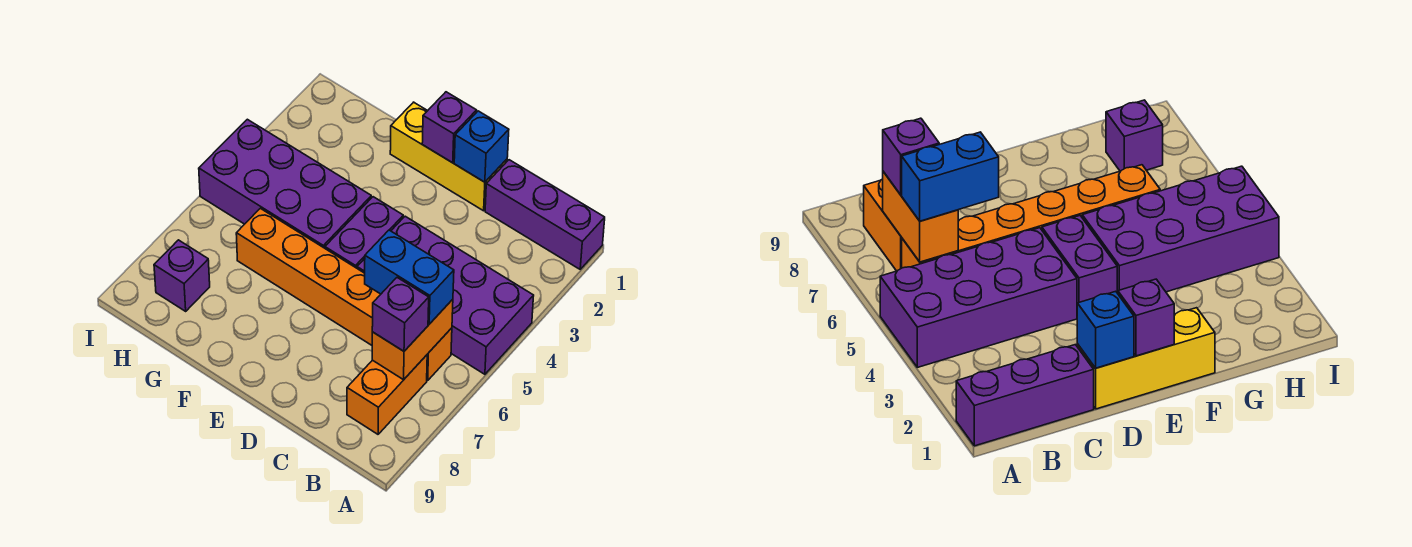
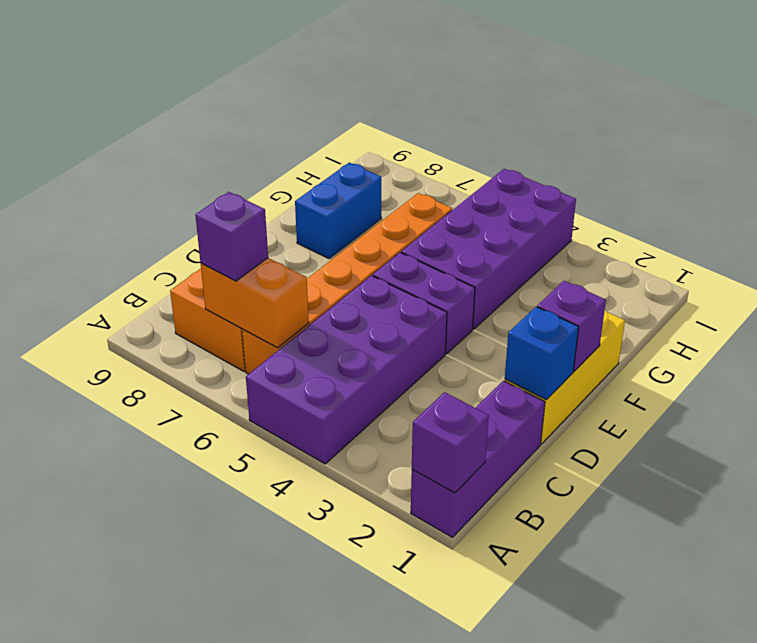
blue 1x2 brick [365,230,454,324] -> blue 1x2 brick moved to [295,163,381,259]
purple 1x1 brick [154,240,210,311] -> purple 1x1 brick moved to [412,392,489,493]

